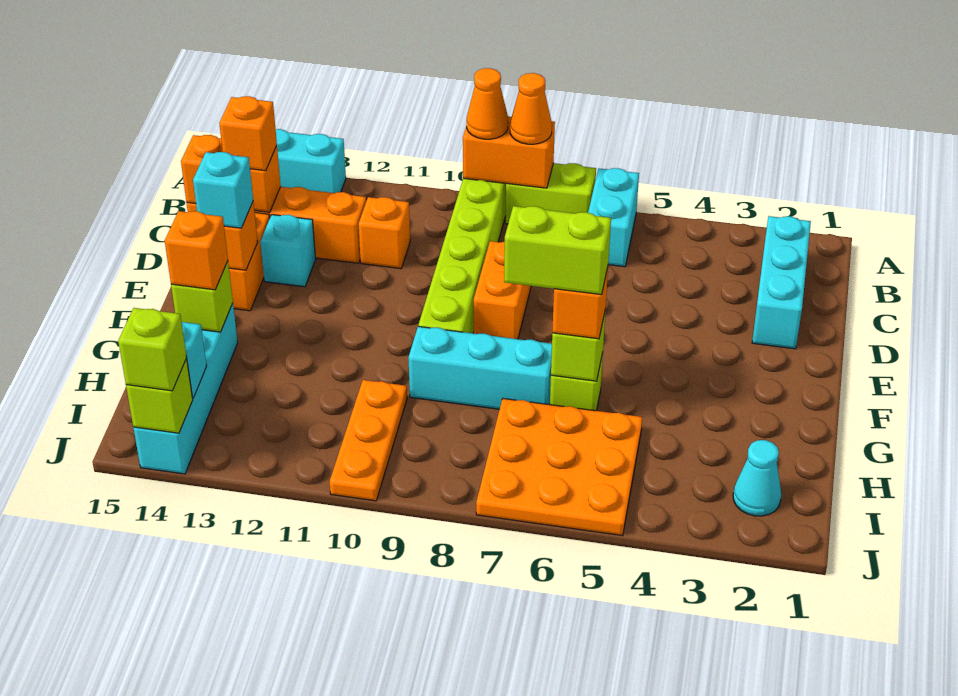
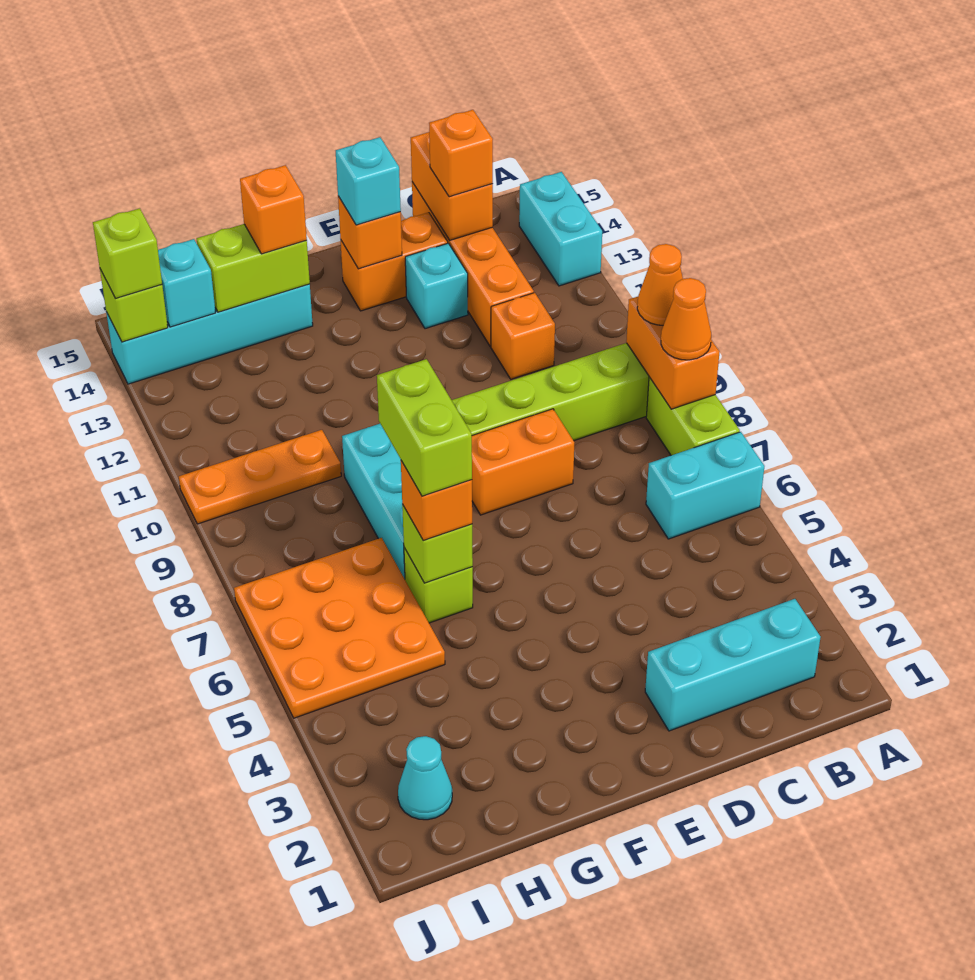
lime 1x1 brick [171,261,233,332] -> lime 1x2 brick [197,224,310,312]

